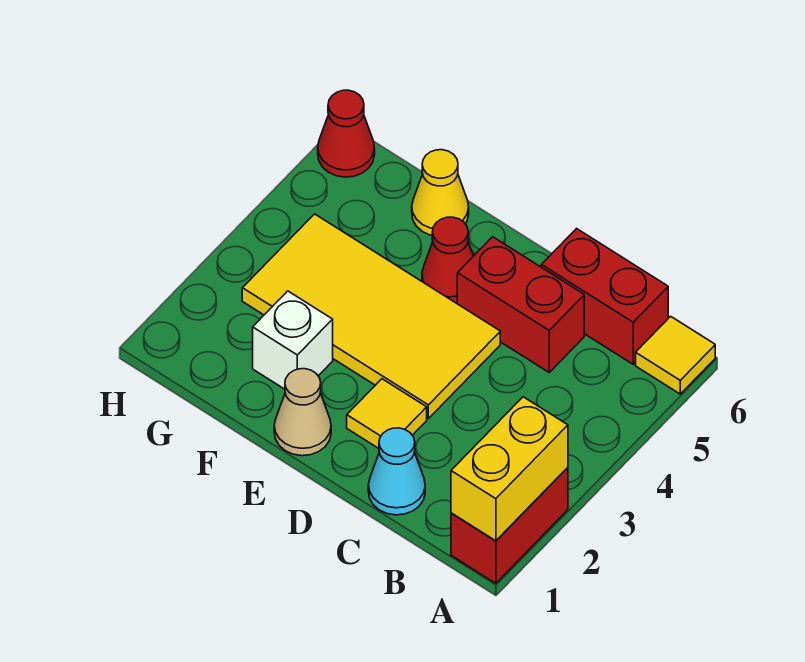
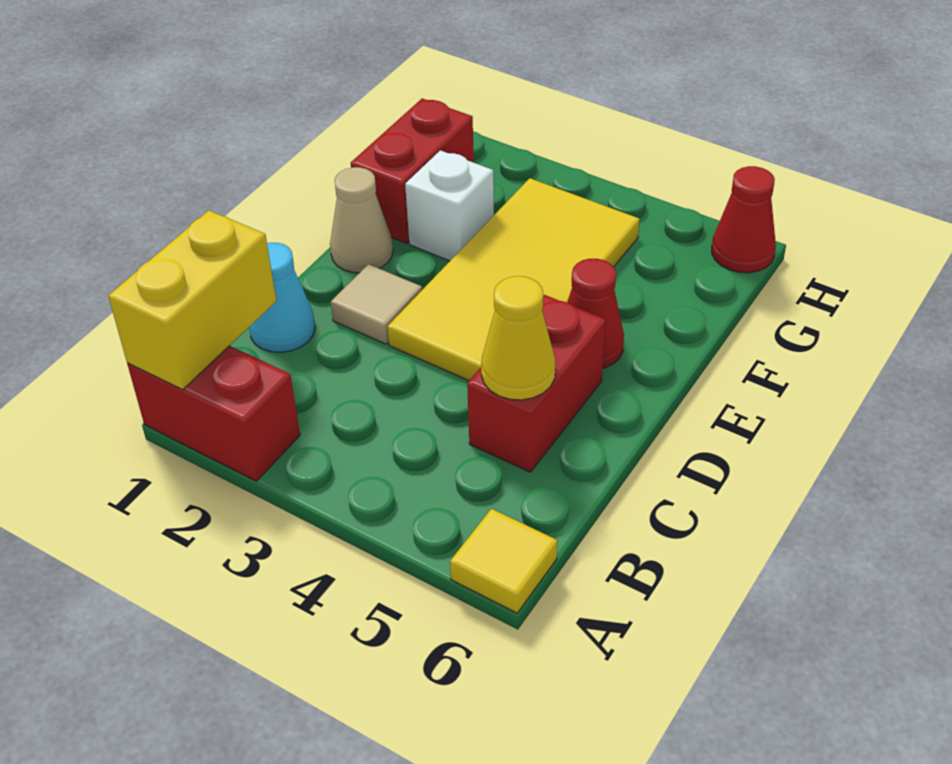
yellow 1x2 brick [451,397,568,541] -> yellow 1x2 brick turned to [108,210,276,390]
red 1x2 brick [541,229,668,364] -> red 1x2 brick moved to [351,98,474,244]
yellow 1x1 tile [347,379,427,448] -> tan 1x1 tile [331,264,422,344]
yellow 1x1 cone [412,150,469,235] -> yellow 1x1 cone moved to [481,276,555,400]

